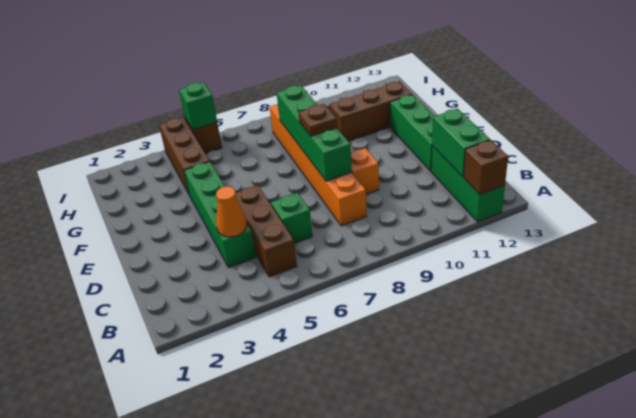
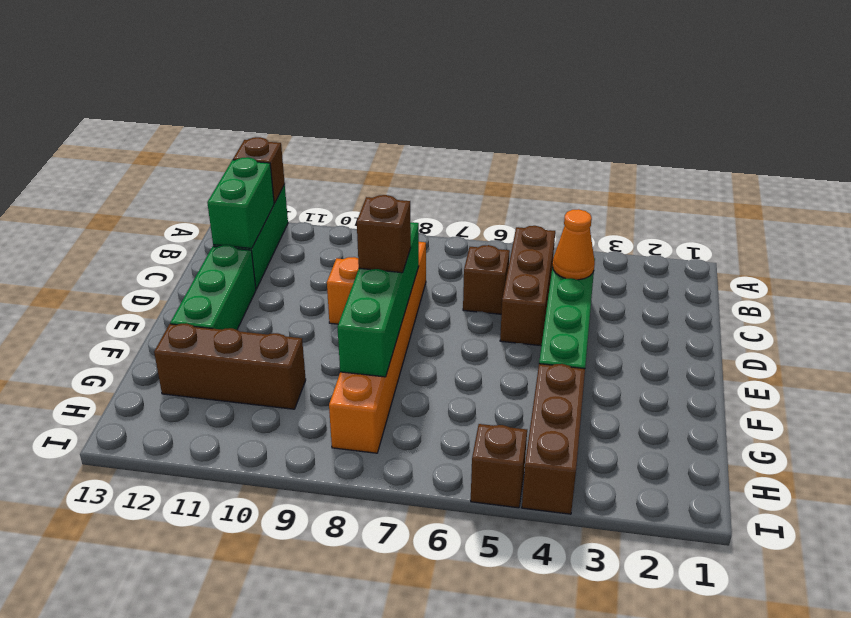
green 1x1 brick [271,193,312,243] -> brown 1x1 brick [463,245,510,314]
brown 1x1 plate [298,104,337,136] -> brown 1x1 brick [357,195,411,273]
green 1x1 brick [179,82,217,130] -> none

